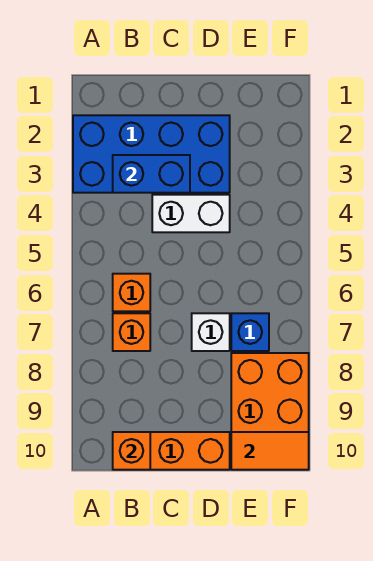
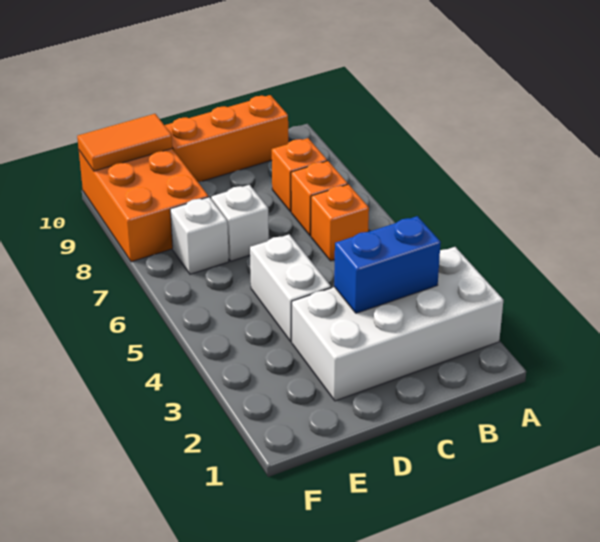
blue 2x4 brick [73,115,230,193] -> white 2x4 brick [292,247,503,401]
orange 1x1 brick [113,432,150,470] -> orange 1x1 brick moved to [272,138,327,212]
white 1x2 brick [152,195,230,232] -> white 1x2 brick turned to [250,235,331,342]
blue 1x1 brick [231,313,269,351] -> white 1x1 brick [170,197,229,274]

